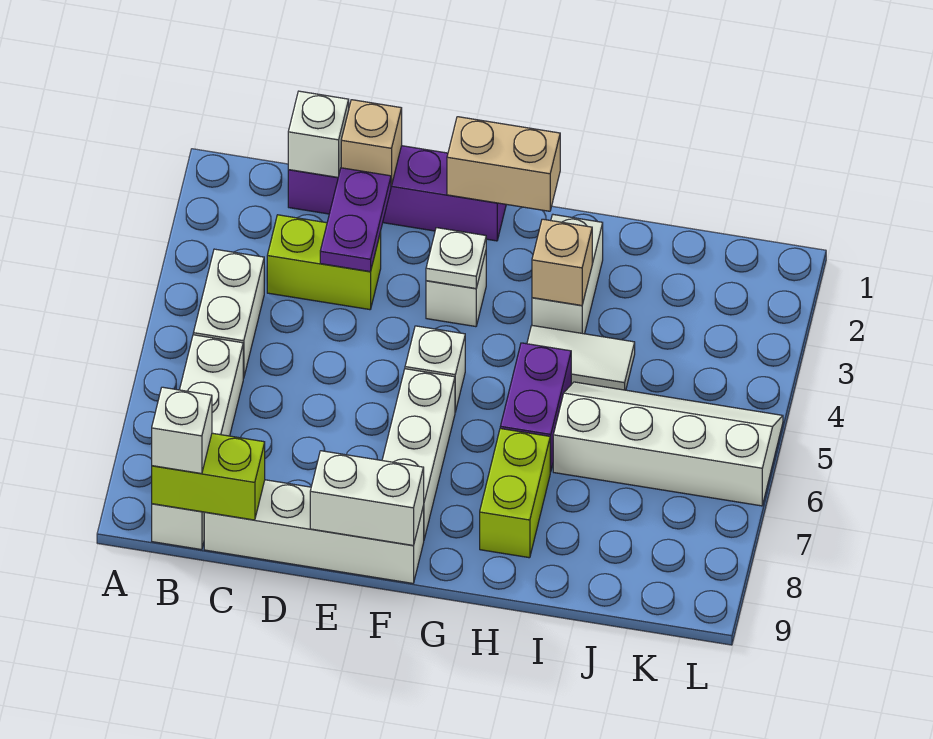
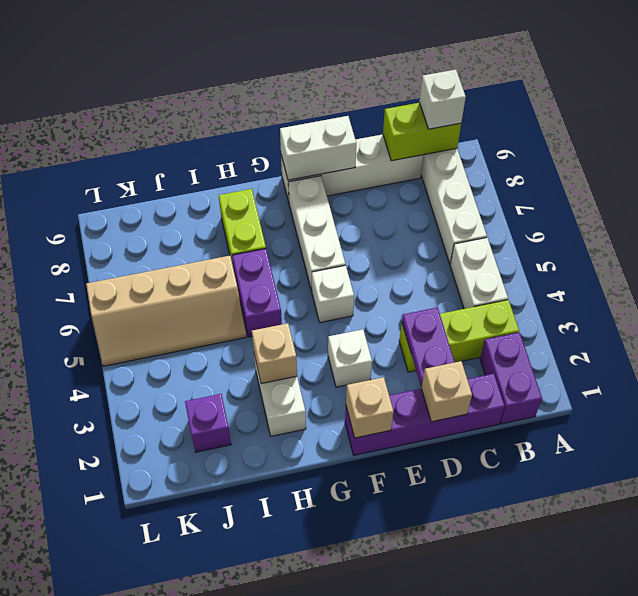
none -> purple 1x2 brick [480,332,542,424]
white 1x1 brick [288,91,349,177] -> none
lime 1x2 brick [267,215,381,310] -> lime 1x3 brick [399,300,519,372]
tan 1x2 brick [447,117,560,211] -> tan 1x1 brick [346,377,393,438]
white 1x1 plate [426,228,486,289] -> none
white 1x2 tile [527,326,635,390] -> none
white 2x4 slope [553,382,783,506] -> tan 2x4 slope [86,256,246,366]
none -> purple 1x1 brick [185,394,231,452]

